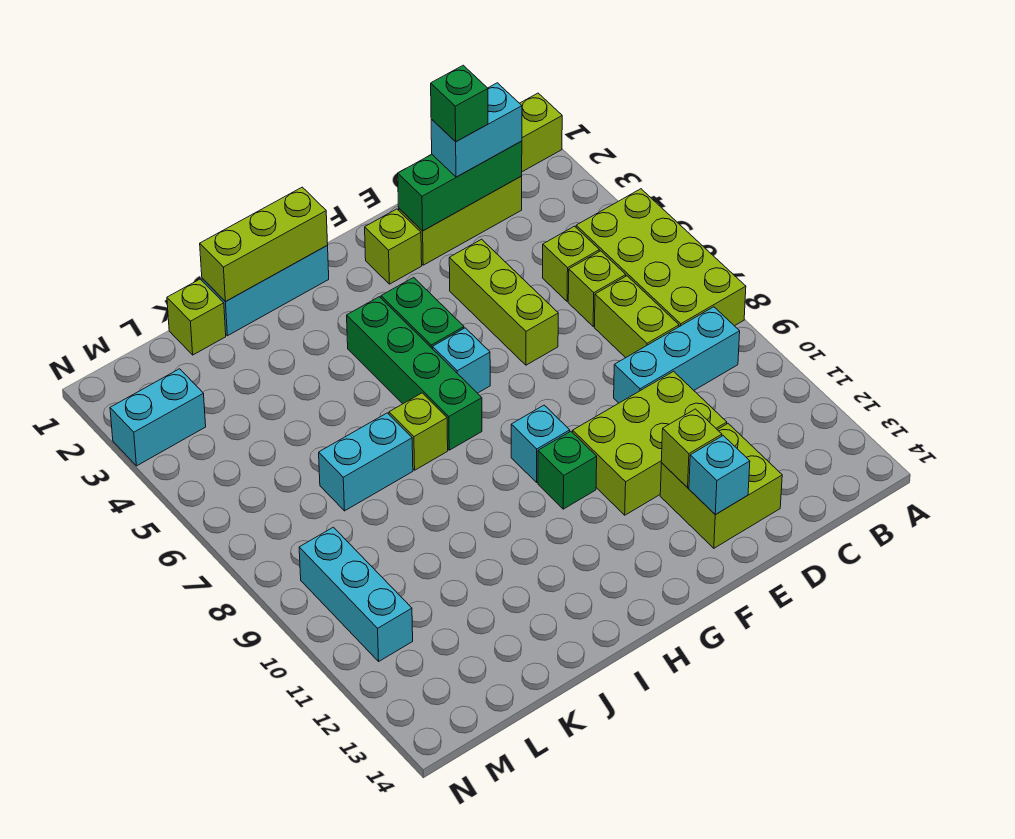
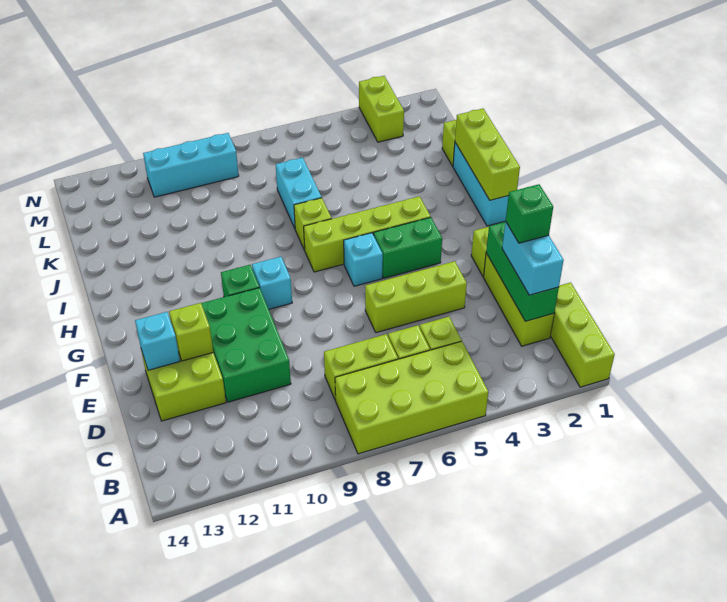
cyan 1x3 brick [614,307,740,403] -> none
lime 2x3 brick [573,371,727,515] -> green 2x3 brick [201,288,291,402]
green 1x4 brick [347,297,482,450] -> lime 1x4 brick [304,196,431,272]
cyan 1x2 brick [110,369,206,466] -> lime 1x2 brick [359,76,404,142]

